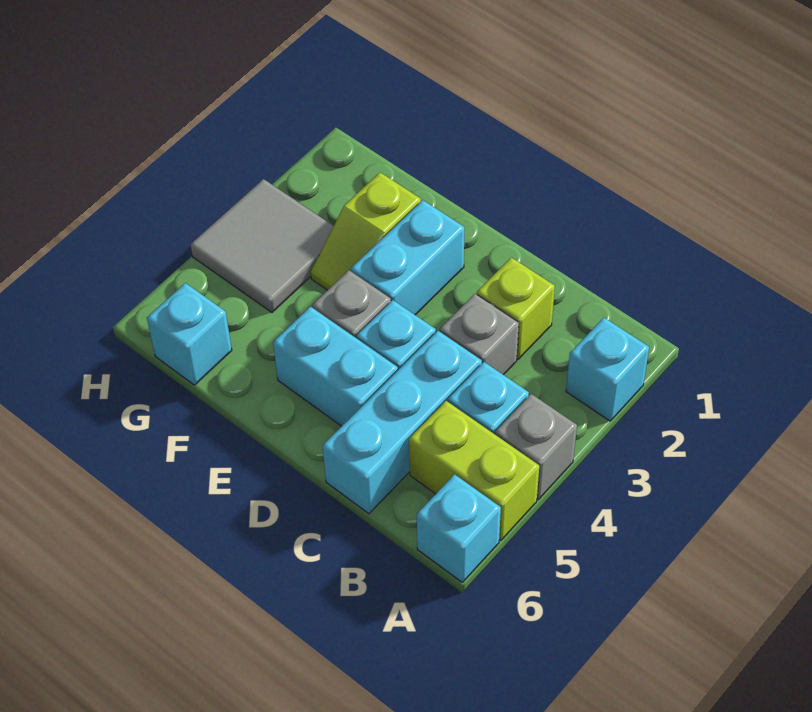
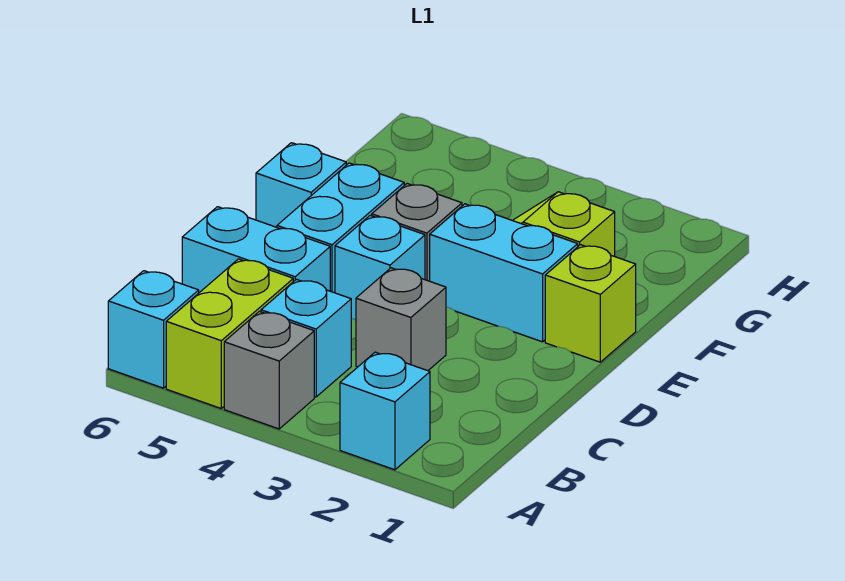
lime 1x1 brick [477,258,555,359] -> lime 1x1 brick moved to [545,245,636,362]
cyan 1x3 brick [322,331,482,514] -> cyan 1x2 brick [182,207,330,293]
grey 2x2 tile [190,179,334,312] -> none
cyan 1x1 brick [147,283,232,385] -> cyan 1x1 brick moved to [256,143,346,227]

